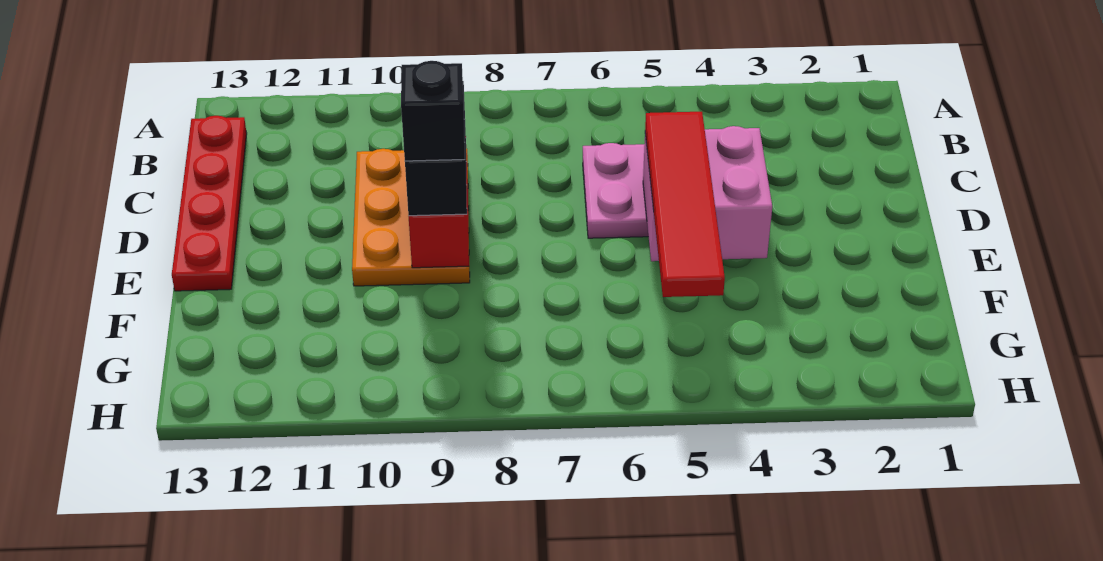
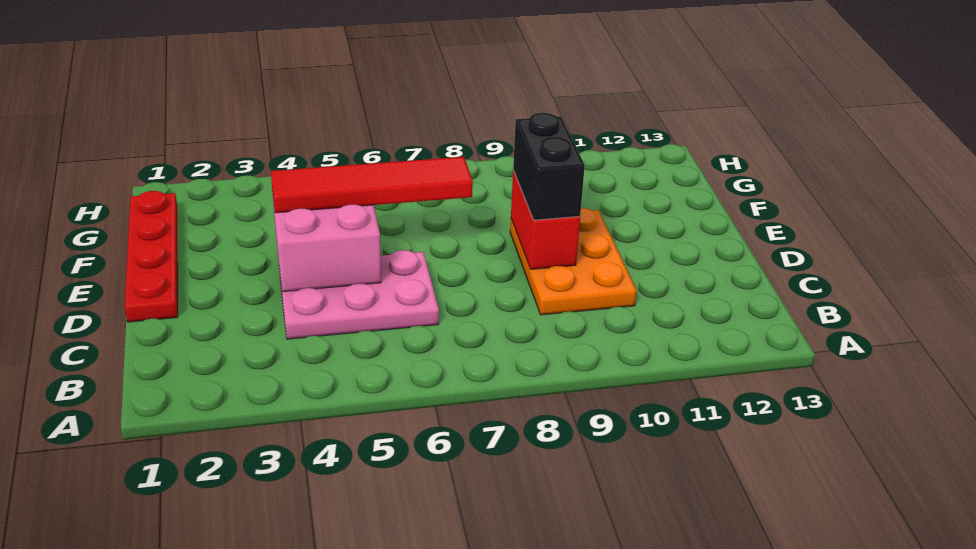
red 1x4 plate [172,116,247,291] -> red 1x4 plate moved to [125,191,178,322]
red 1x4 tile [645,112,725,297] -> red 1x4 tile turned to [271,157,473,213]
black 1x1 brick [401,61,465,161] -> none

